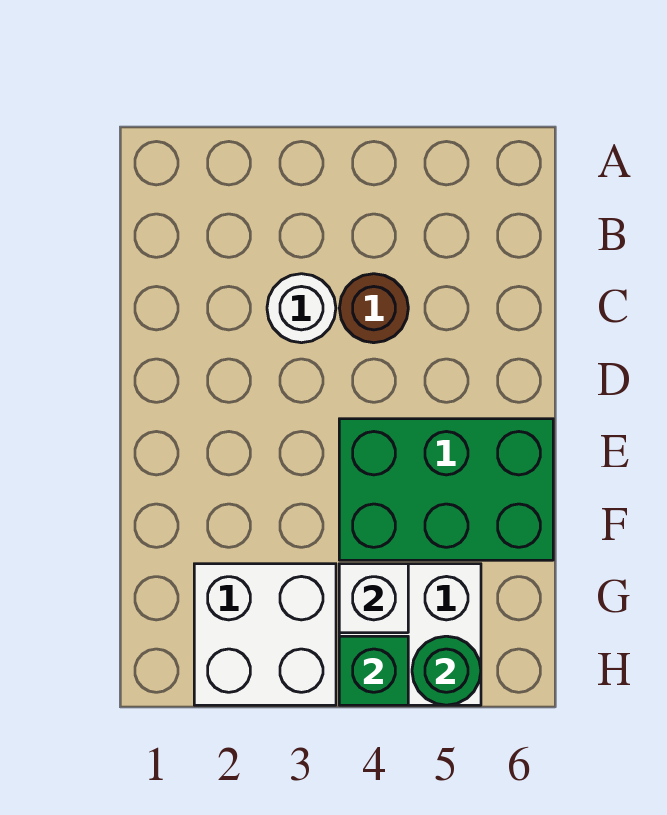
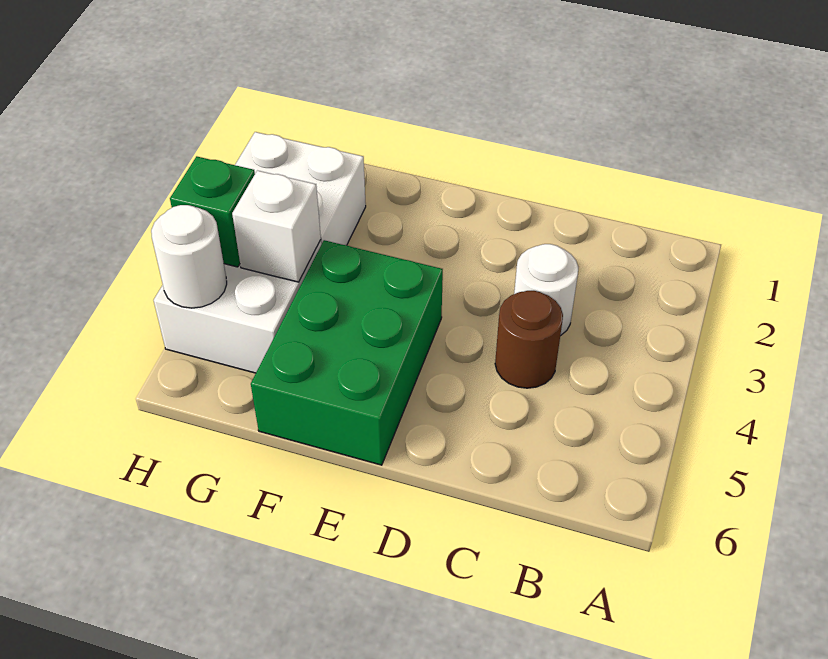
green 1x1 round brick [412,636,481,705] -> white 1x1 round brick [151,205,227,308]

